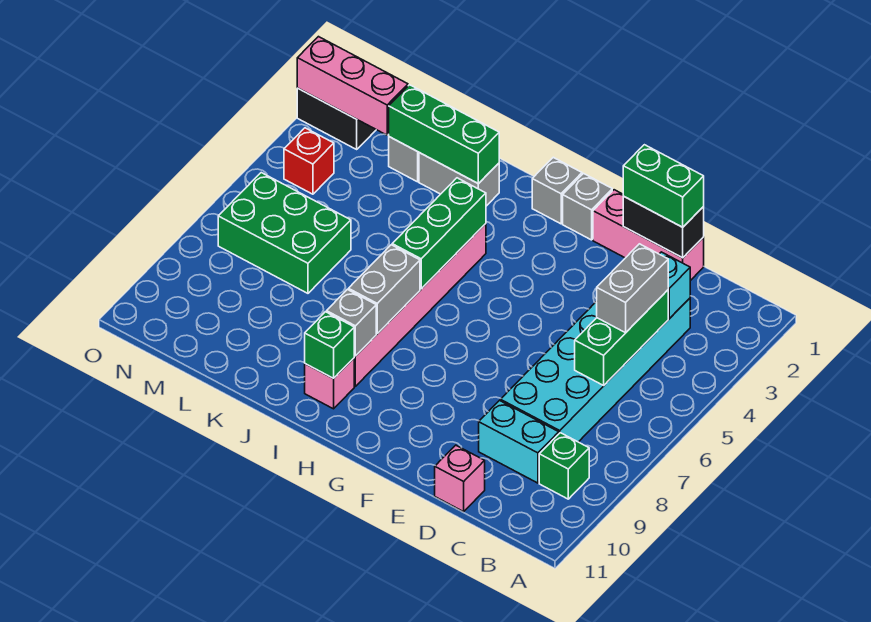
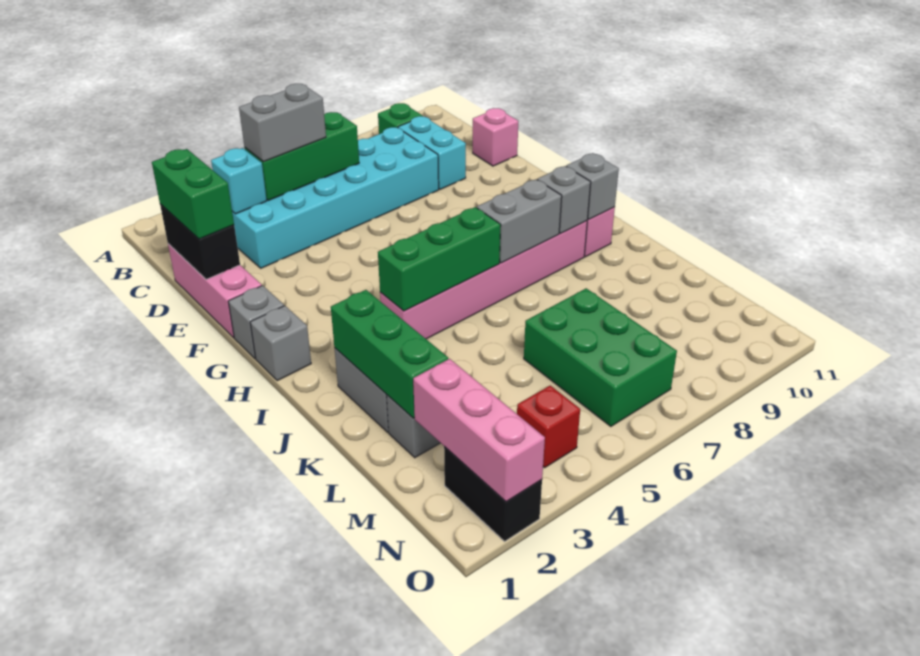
green 1x1 brick [305,312,354,378] -> grey 1x1 brick [566,153,619,220]

